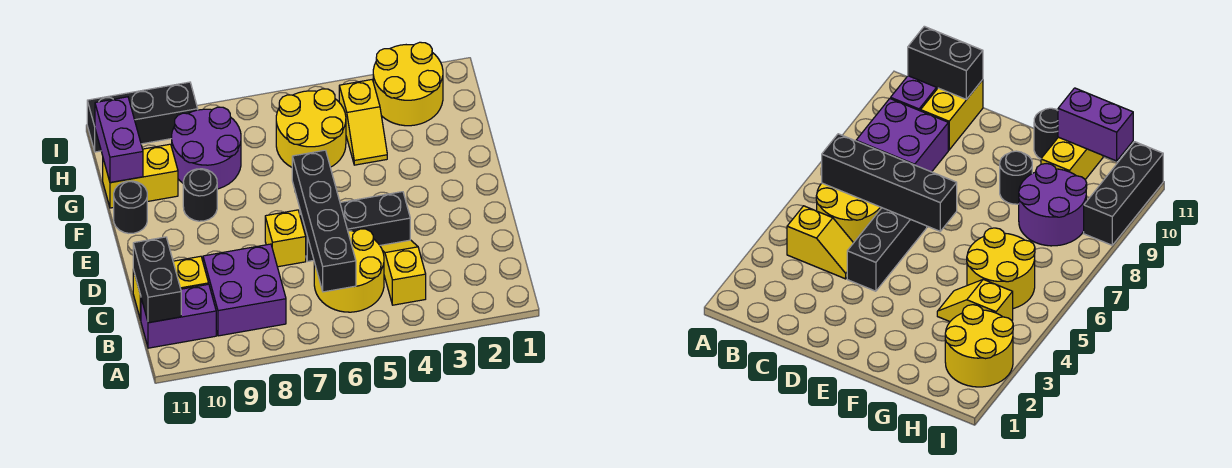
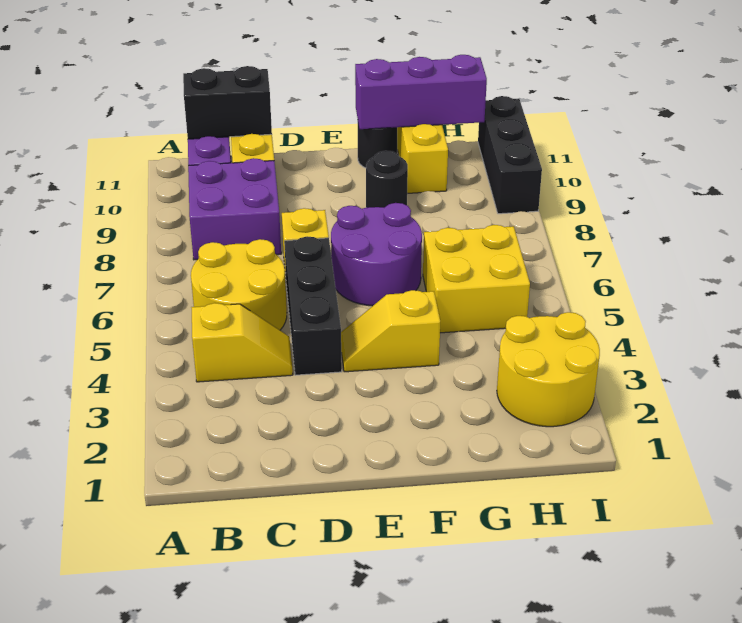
black 1x4 brick [292,150,356,292] -> none
yellow 1x2 slope [339,80,387,165] -> yellow 1x2 slope moved to [341,290,440,372]
yellow 2x2 round brick [276,89,346,167] -> yellow 2x2 brick [423,225,530,333]
purple 2x2 round brick [172,107,241,189] -> purple 2x2 round brick moved to [331,203,422,306]
purple 1x2 brick [95,97,143,183] -> purple 1x3 brick [355,55,487,129]

